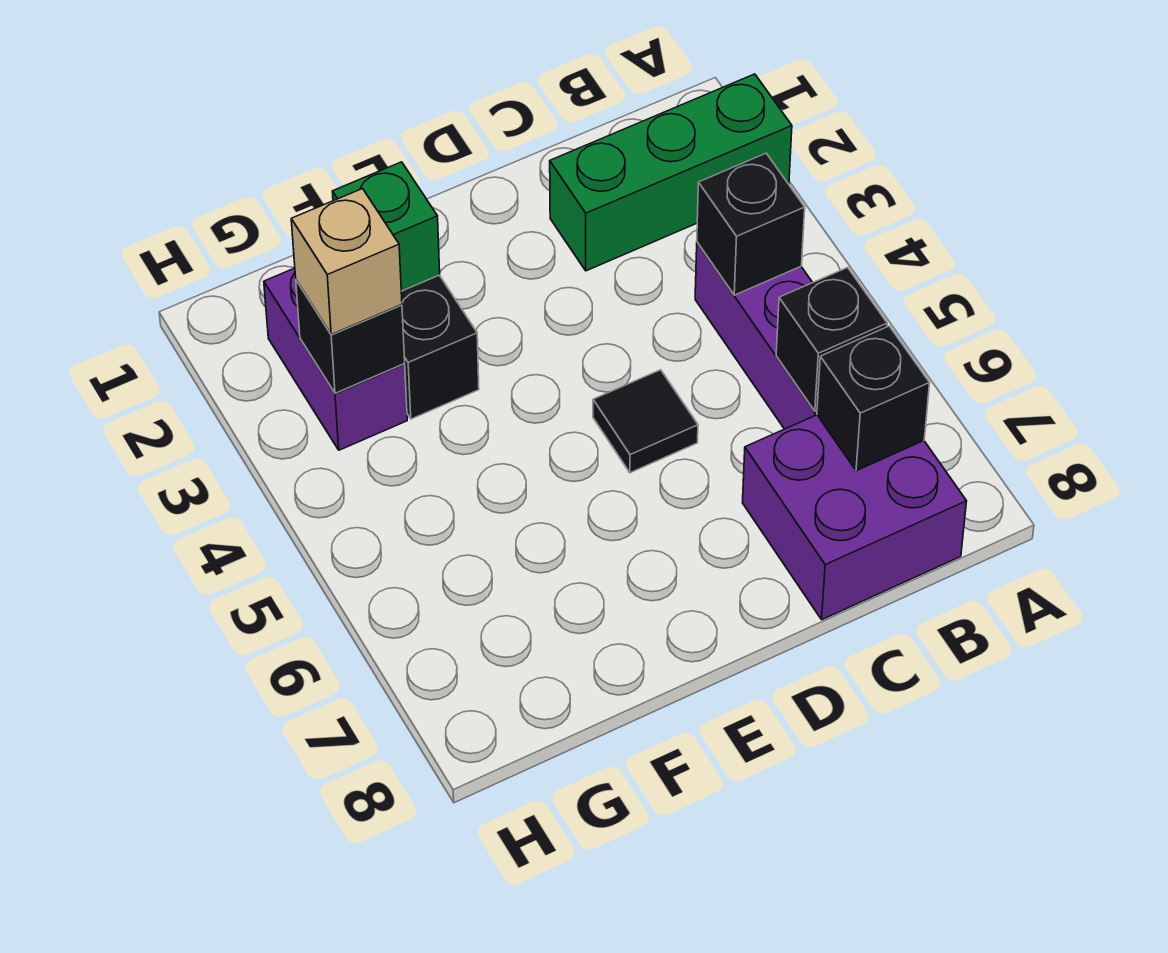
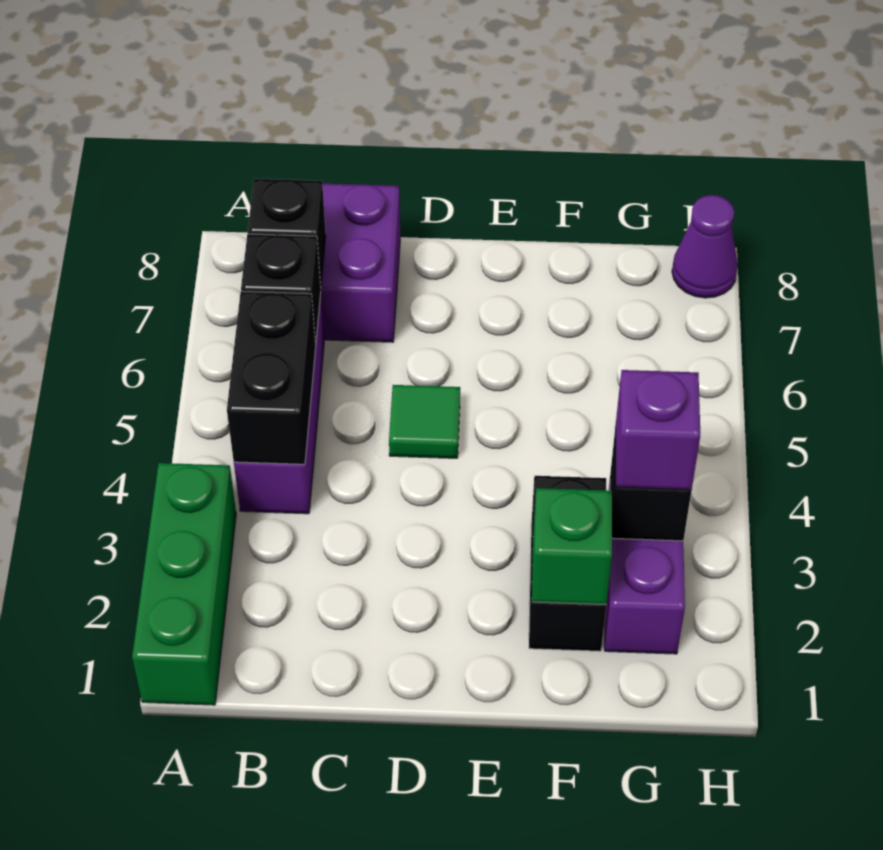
green 1x3 brick [550,74,792,271] -> green 1x3 brick turned to [132,463,236,705]
black 1x1 brick [697,153,805,295] -> black 1x2 brick [227,291,316,464]
black 1x1 tile [593,370,698,473] -> green 1x1 tile [389,385,460,458]
tan 1x1 brick [291,189,402,334] -> purple 1x1 brick [616,370,700,490]
none -> purple 1x1 cone [672,195,738,298]

